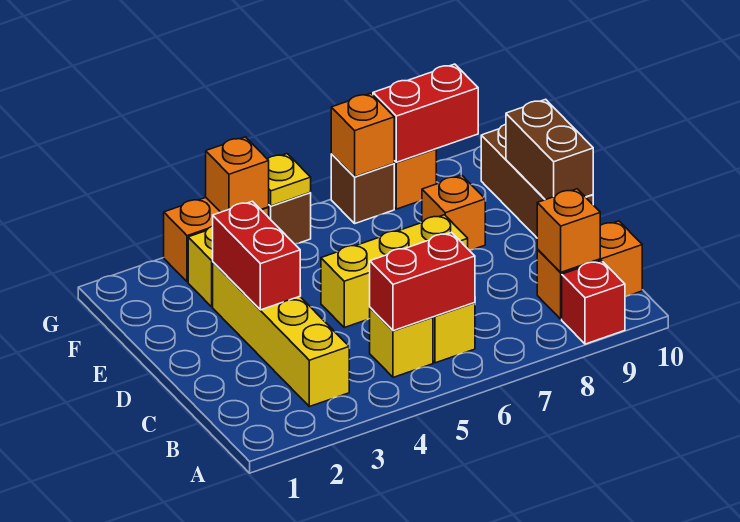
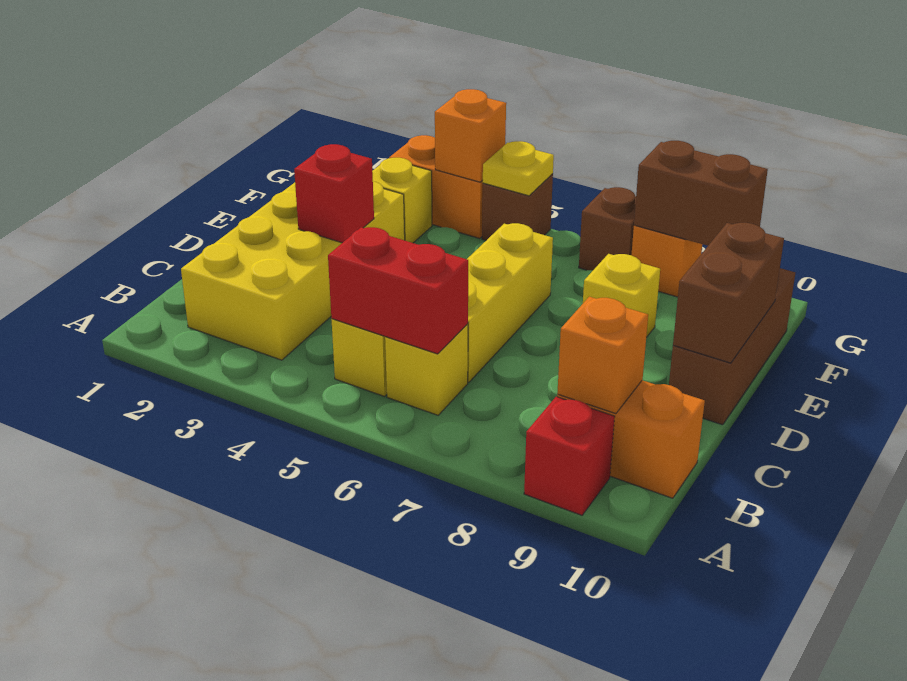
yellow 1x4 brick [213,262,349,407] -> yellow 2x4 brick [181,181,405,360]
red 1x2 brick [213,201,300,310] -> red 1x1 brick [294,144,374,243]
yellow 1x3 brick [321,215,468,327] -> yellow 1x3 brick turned to [467,223,553,382]
orange 1x1 brick [422,175,485,251] -> yellow 1x1 brick [583,254,660,337]
orange 1x1 brick [331,93,394,177] -> none
red 1x2 brick [373,64,478,162] -> brown 1x2 brick [634,141,768,246]

